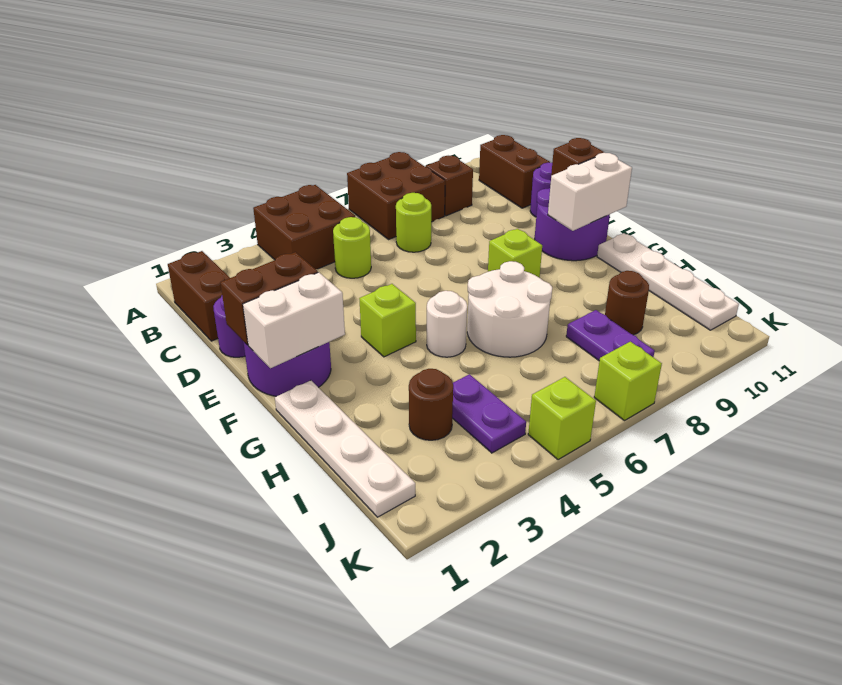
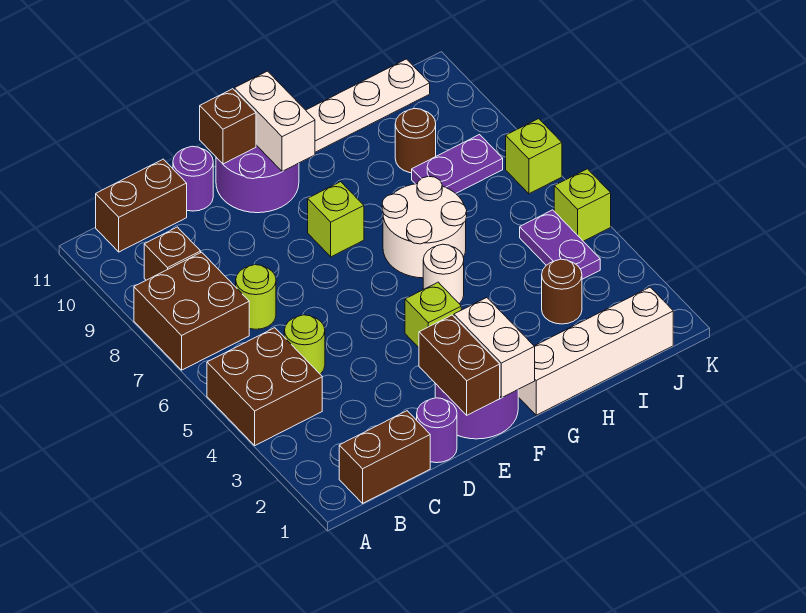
white 1x4 plate [275,380,415,517] -> white 1x4 brick [518,287,673,415]
purple 1x2 plate [452,374,526,453] -> purple 1x2 plate turned to [520,210,600,279]

